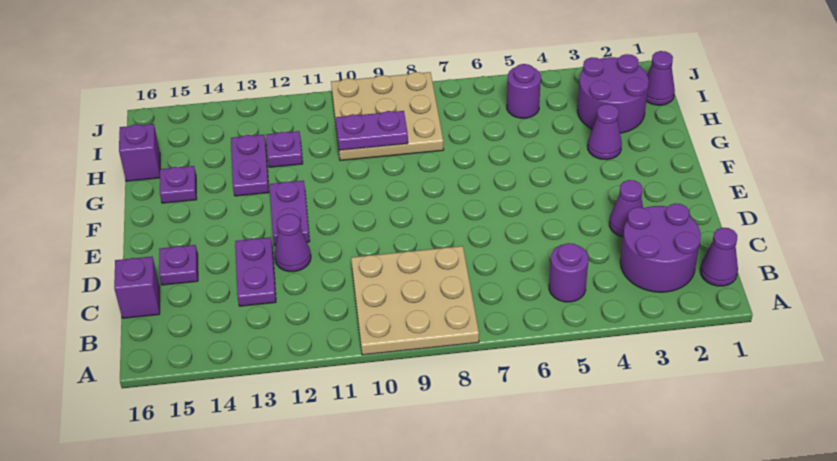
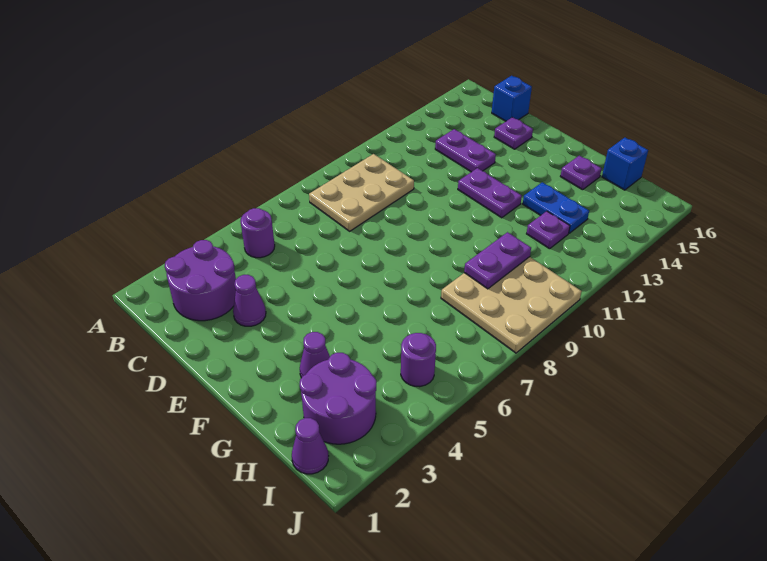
tan 3x3 plate [351,246,479,355] -> tan 2x3 plate [309,154,414,231]
purple 1x1 cone [700,228,738,286] -> none
purple 1x1 brick [114,257,160,318] -> blue 1x1 brick [492,76,532,121]
purple 1x1 cone [275,214,311,272] -> none
purple 1x2 plate [231,135,269,196] -> blue 1x2 plate [523,182,589,233]
purple 1x1 brick [119,124,160,181] -> blue 1x1 brick [602,138,648,190]

